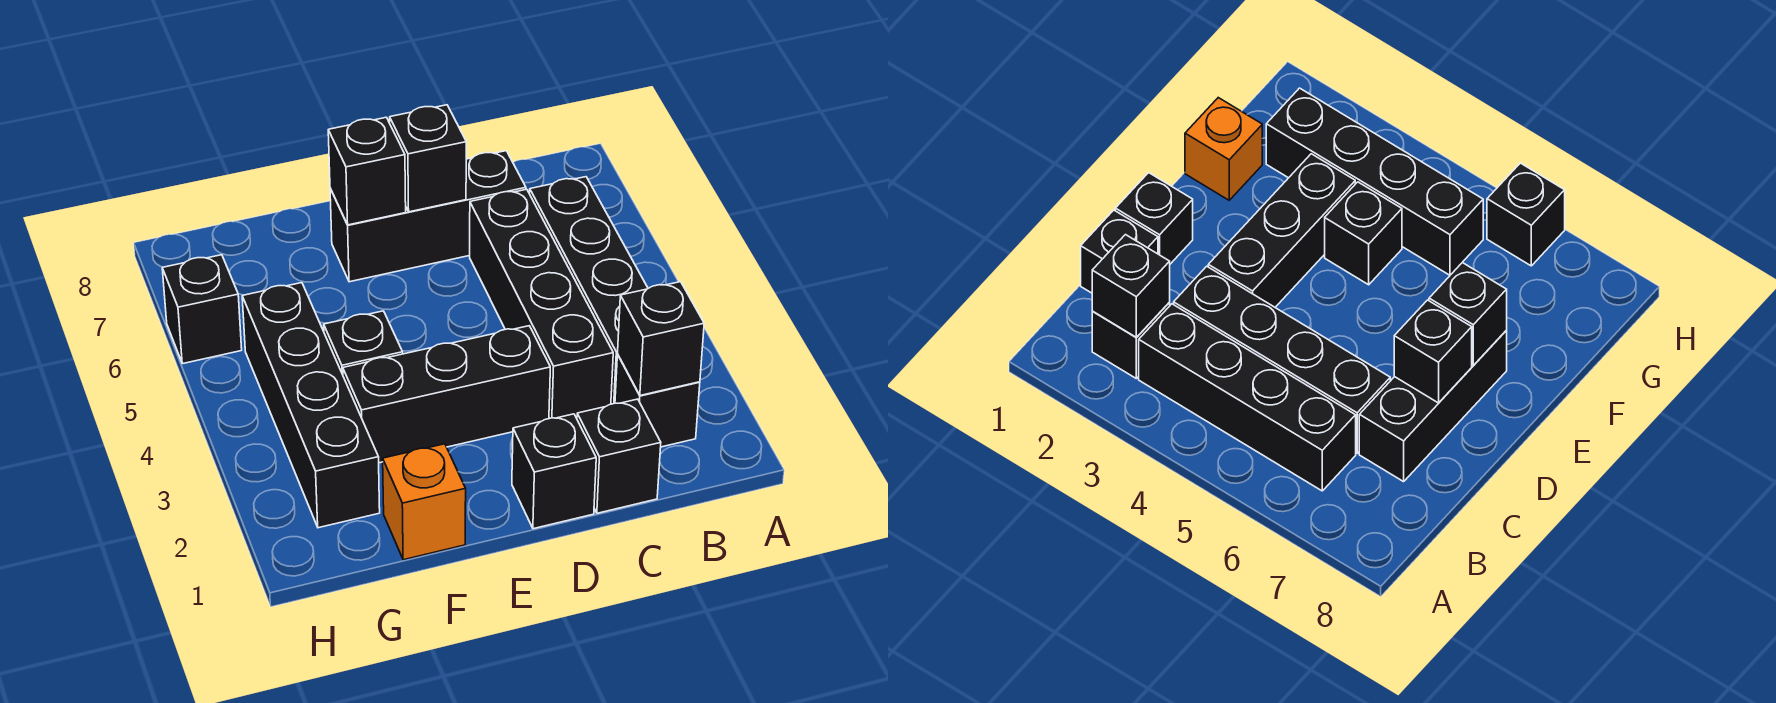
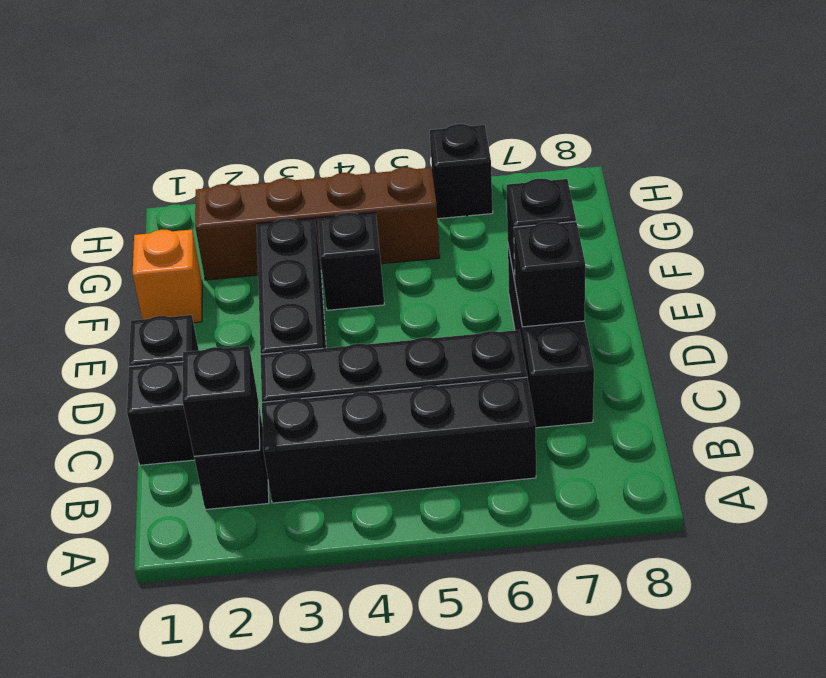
black 1x4 brick [242,283,380,528] -> brown 1x4 brick [195,167,440,280]

